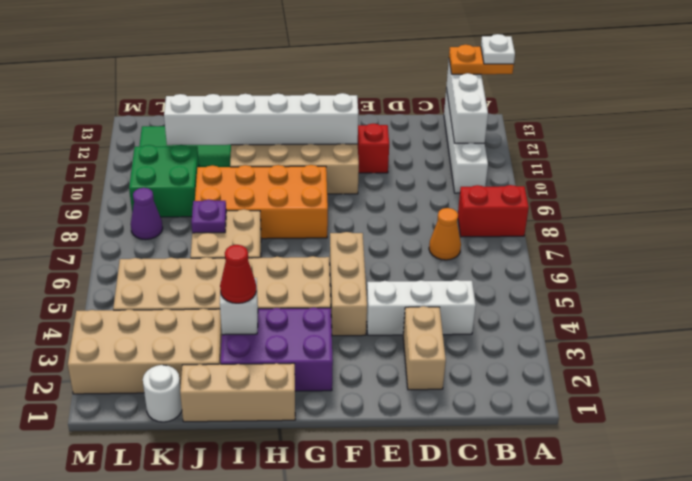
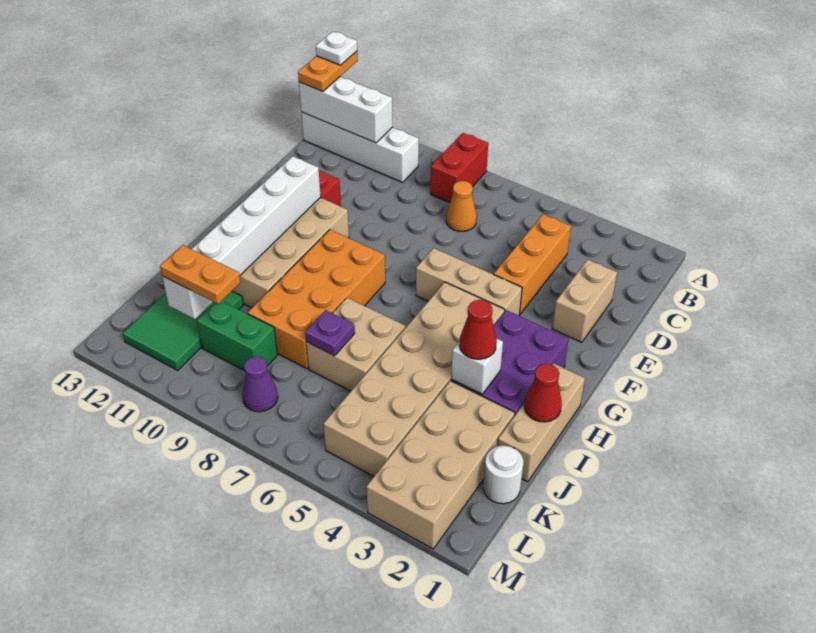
white 1x3 brick [367,280,476,335] -> orange 1x3 brick [494,214,571,314]
tan 1x2 brick [403,306,446,390] -> tan 1x2 brick turned to [552,260,617,342]
none -> red 1x1 cone [524,364,562,422]
green 2x2 brick [129,145,199,217] -> green 1x2 brick [197,301,278,371]
none -> orange 1x2 plate [160,245,241,304]

